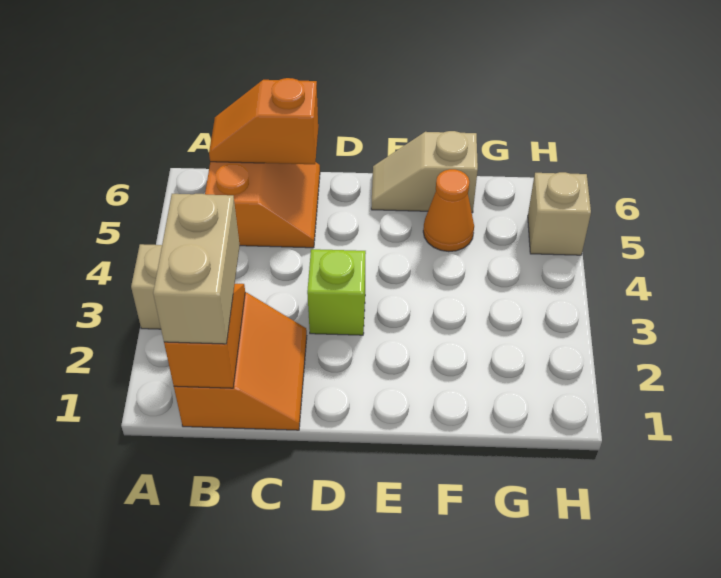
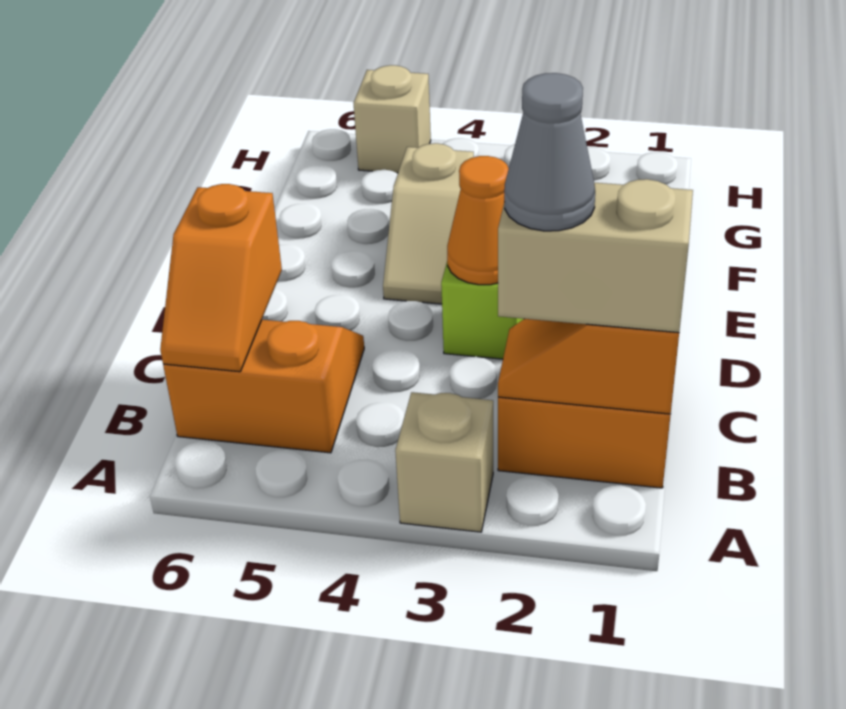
none -> grey 1x1 cone [504,73,595,231]
tan 1x2 slope [371,131,478,213] -> tan 1x2 slope moved to [383,143,474,304]
orange 1x1 cone [423,169,474,252] -> orange 1x1 cone moved to [447,156,509,285]

